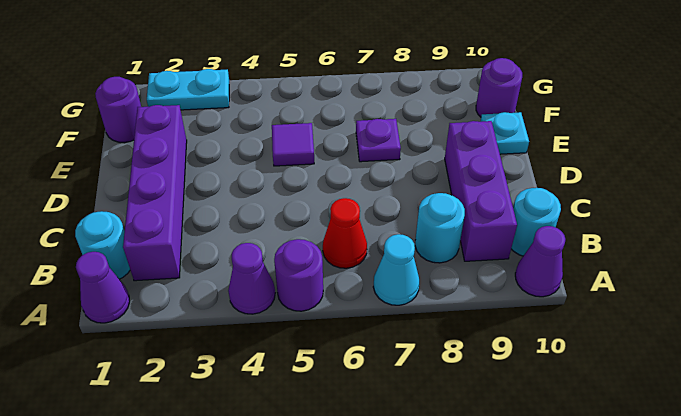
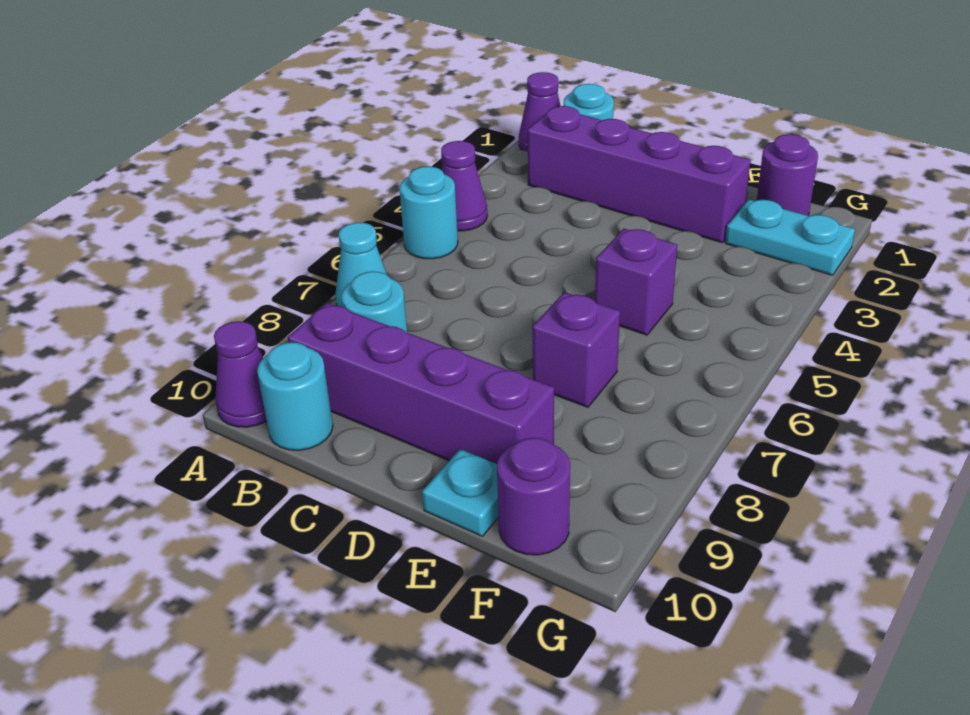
purple 1x1 round brick [274,239,323,311] -> cyan 1x1 round brick [400,166,458,259]
red 1x1 cone [323,198,367,268] -> none
purple 1x3 brick [445,121,517,261] -> purple 1x4 brick [288,303,554,464]
purple 1x1 tile [272,123,314,166] -> purple 1x1 brick [595,229,677,335]
purple 1x1 plate [356,119,401,162] -> purple 1x1 brick [533,292,620,407]
cyan 1x2 plate [147,69,229,110] -> cyan 1x2 plate turned to [725,199,855,275]

